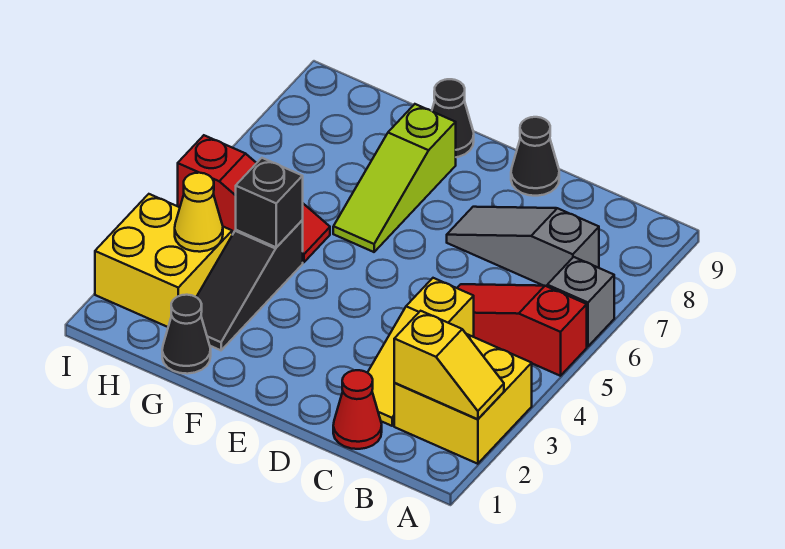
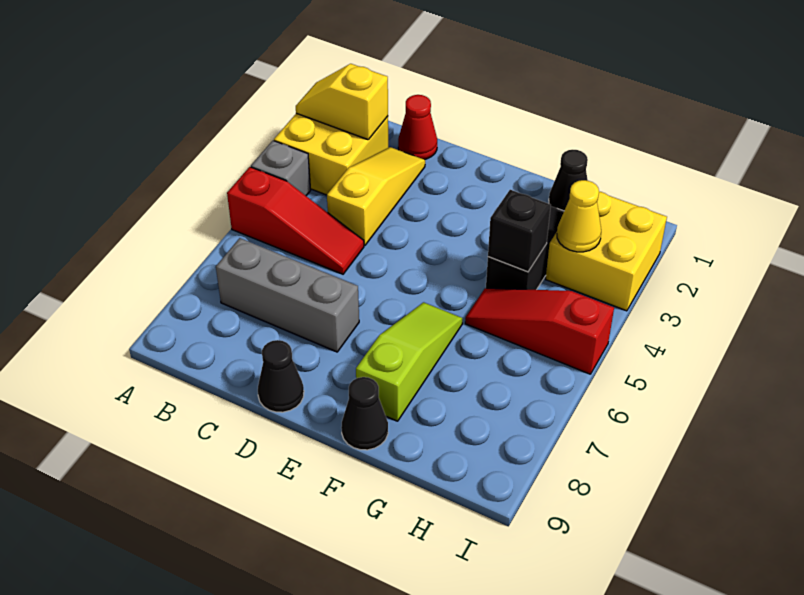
grey 1x1 brick [547,257,614,346] -> grey 1x1 brick moved to [251,141,311,196]
grey 1x3 slope [447,207,599,286] -> grey 1x3 brick [216,238,359,352]

